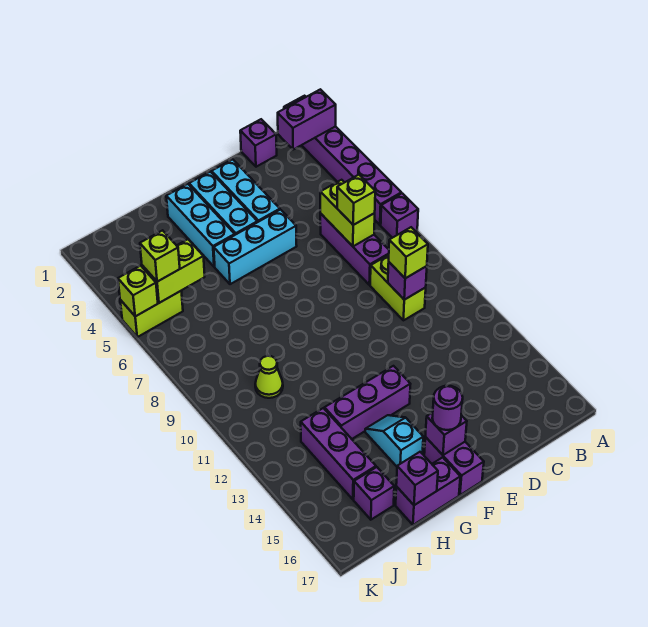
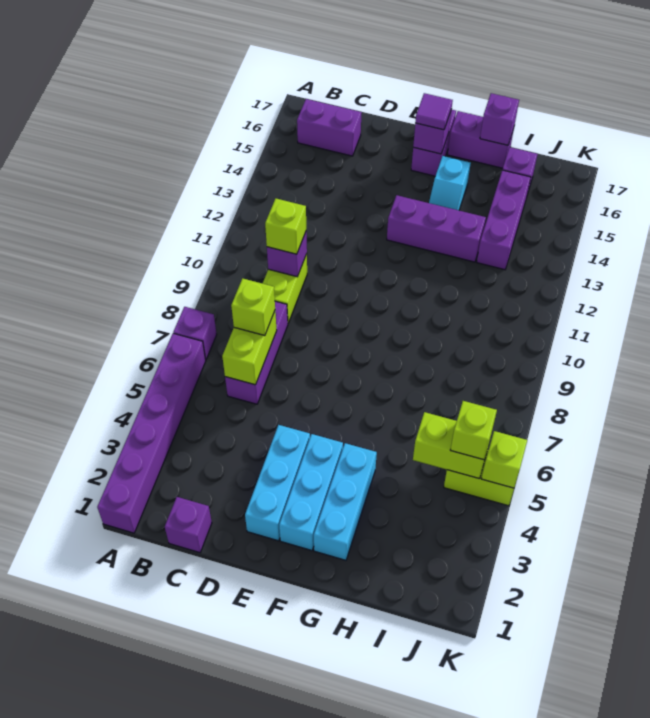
purple 1x2 brick [278,89,336,150] -> purple 1x2 brick moved to [297,99,362,156]
cyan 1x3 brick [214,210,297,284] -> none
purple 1x1 round brick [432,386,463,430] -> purple 1x1 tile [415,93,453,130]
lime 1x1 cone [255,356,283,398] -> none

